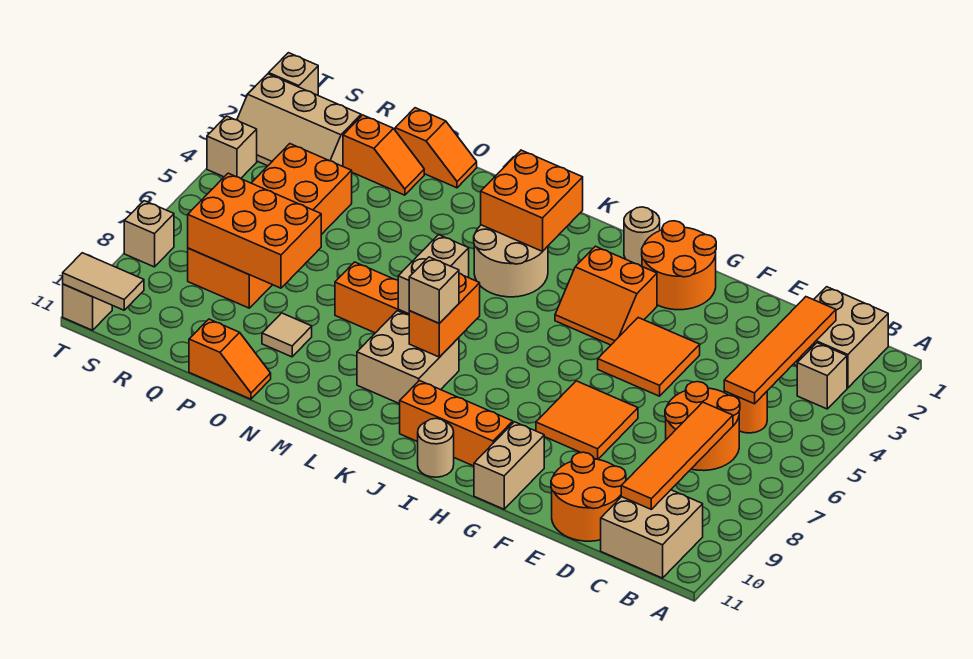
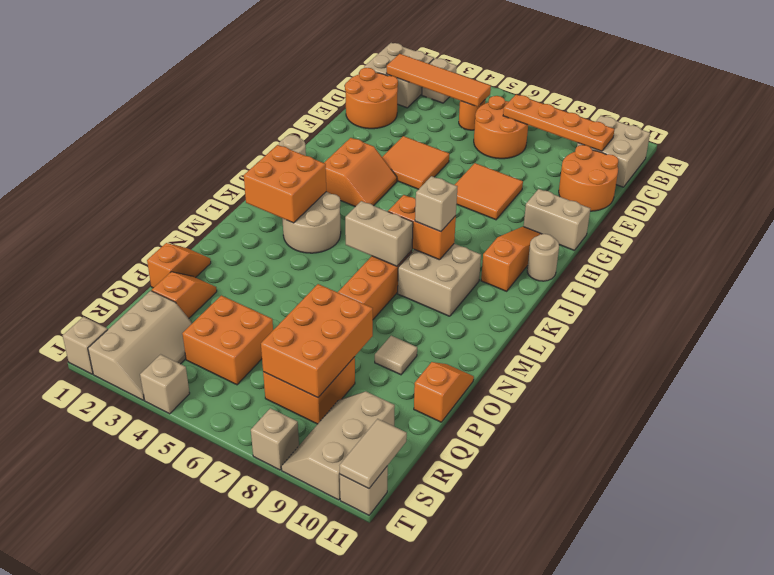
orange 1x4 tile [621,402,733,509] -> orange 1x4 plate [503,94,615,151]
orange 2x2 round brick [642,221,716,310] -> orange 2x2 round brick moved to [345,68,398,129]
orange 1x3 brick [400,381,513,466] -> orange 1x3 slope [481,226,541,291]
none -> tan 2x3 slope [281,392,395,500]

